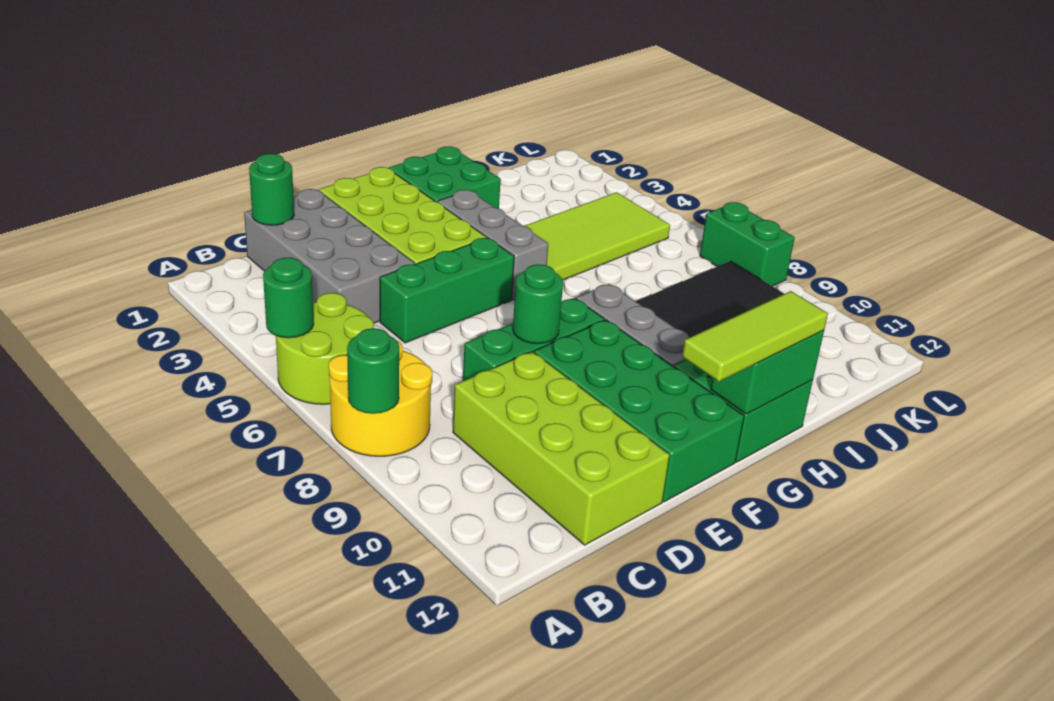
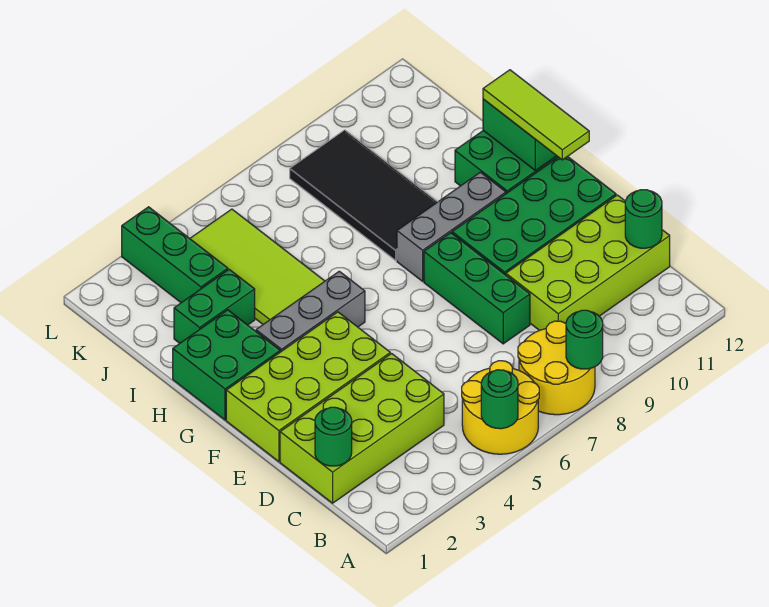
lime 2x2 round brick [276,293,374,404] -> yellow 2x2 round brick [462,361,539,454]
grey 2x4 brick [244,189,415,323] -> lime 2x4 brick [280,354,444,503]
green 1x3 brick [380,238,514,343] -> green 1x3 brick moved to [122,207,228,303]
green 1x1 round brick [513,264,563,344] -> green 1x1 round brick moved to [625,190,662,248]
green 1x2 brick [700,202,795,286] -> green 1x2 brick moved to [174,269,255,343]

